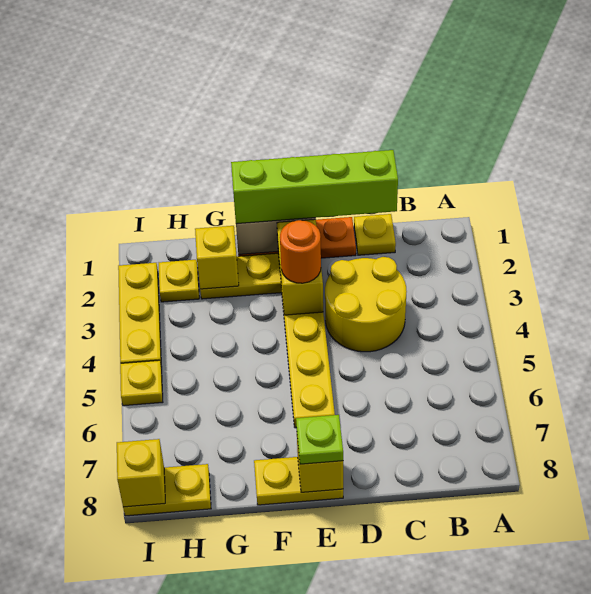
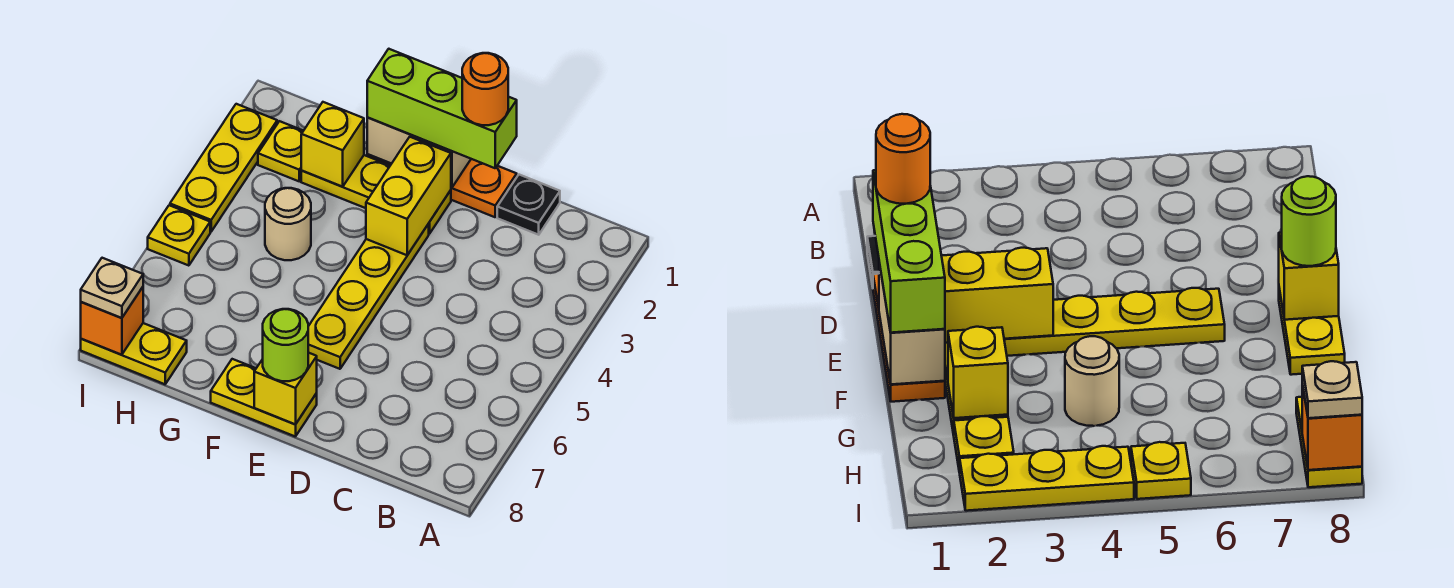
yellow 1x1 plate [354,214,396,255] -> black 1x1 plate [497,175,560,235]
lime 1x4 brick [231,150,398,224] -> lime 1x3 brick [367,49,517,168]
yellow 2x2 round brick [325,257,407,352] -> none
orange 1x1 round brick [280,220,321,283] -> orange 1x1 round brick moved to [462,53,508,125]
lime 1x1 plate [296,415,343,464] -> lime 1x1 round brick [263,309,308,381]
none -> tan 1x1 round brick [265,188,311,260]
yellow 1x1 brick [117,439,165,507] -> orange 1x1 brick [81,287,143,355]
none -> tan 1x1 plate [81,258,143,318]

